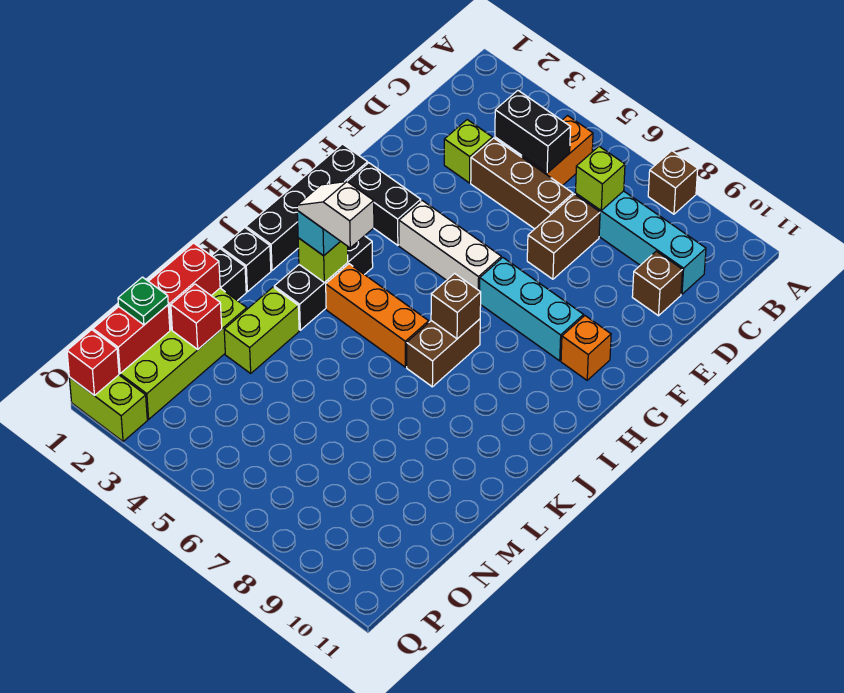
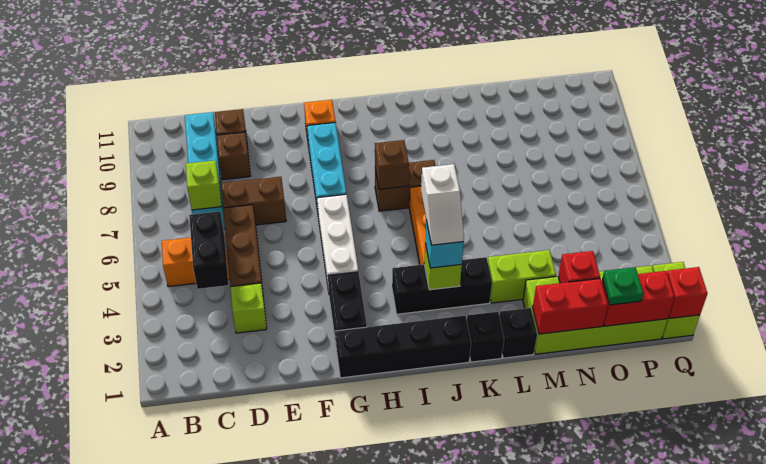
brown 1x1 brick [648,151,698,214] -> brown 1x1 brick moved to [217,132,251,180]

